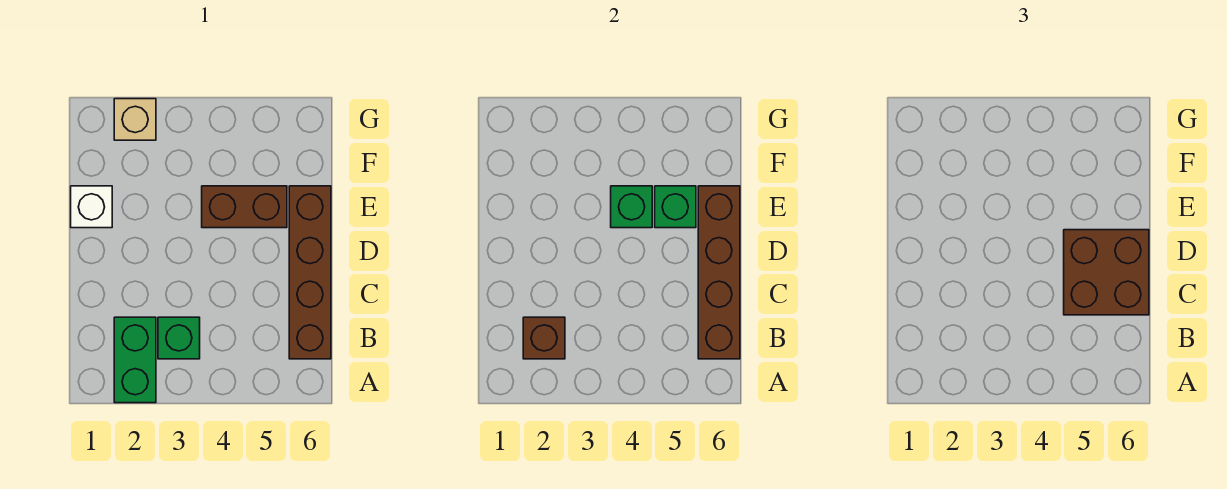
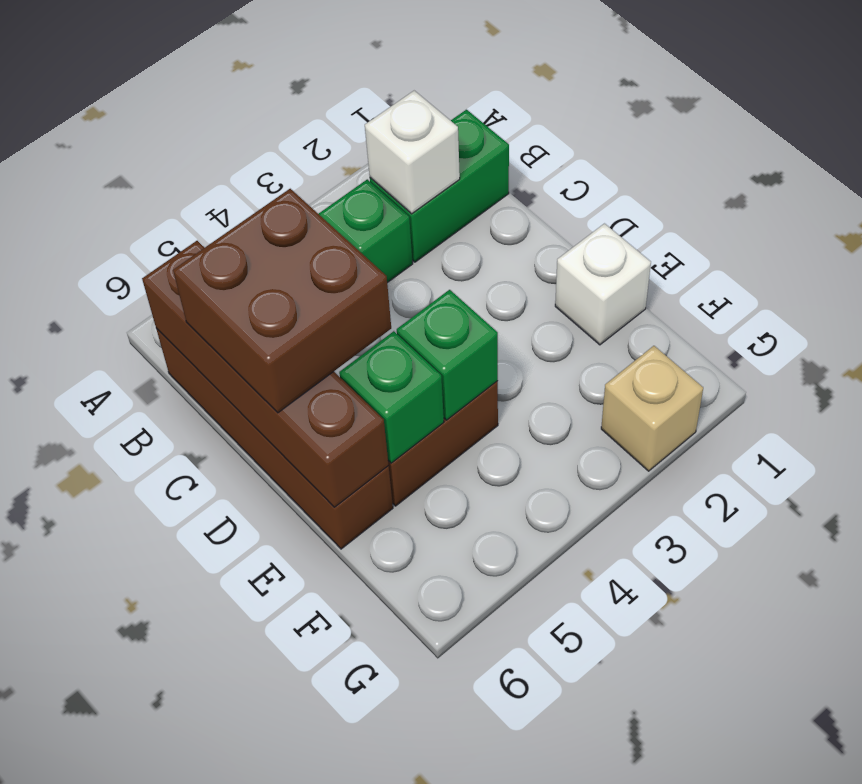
green 1x2 brick [114,317,156,403] -> green 1x2 brick turned to [370,110,509,262]
brown 1x1 brick [523,317,565,359] -> white 1x1 brick [365,91,460,214]

